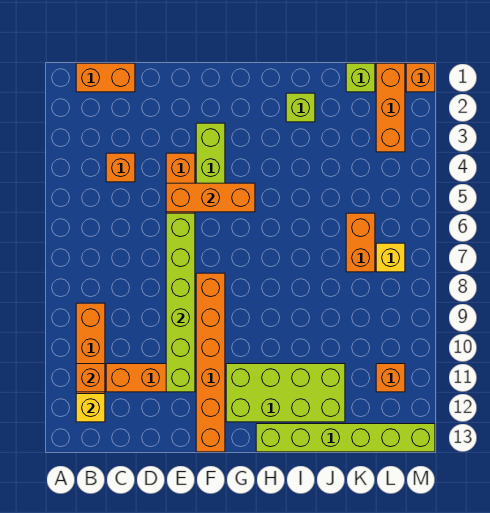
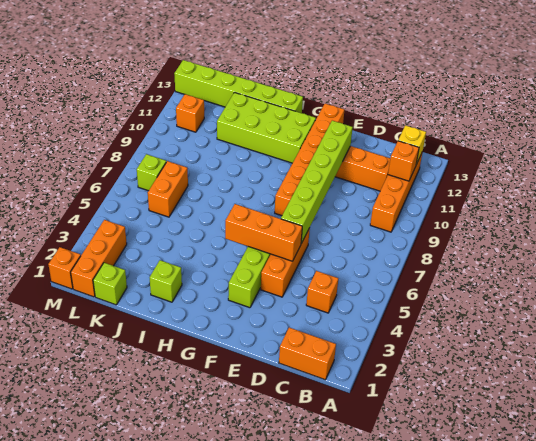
yellow 1x1 brick [376,243,405,272] -> lime 1x1 brick [137,154,166,191]

